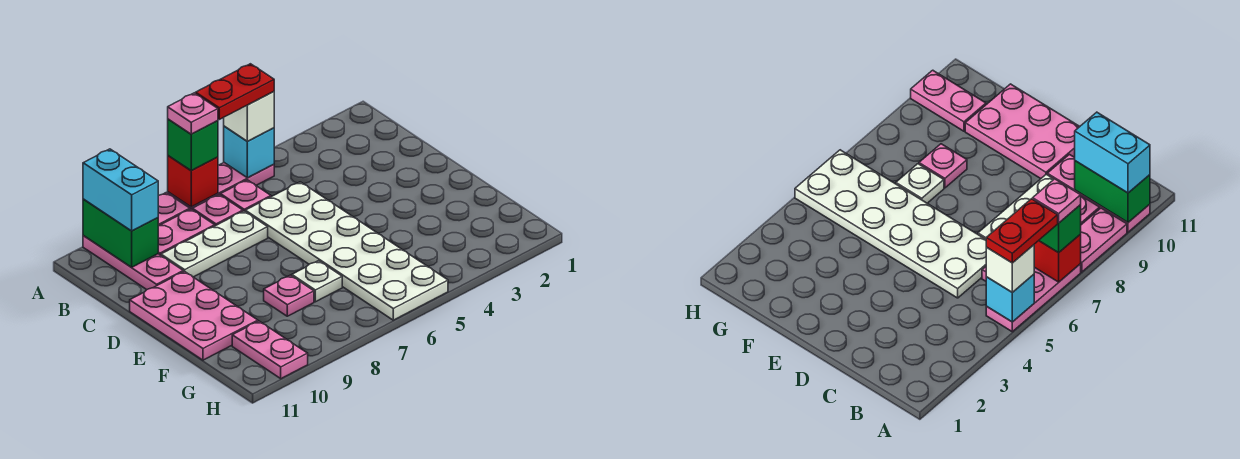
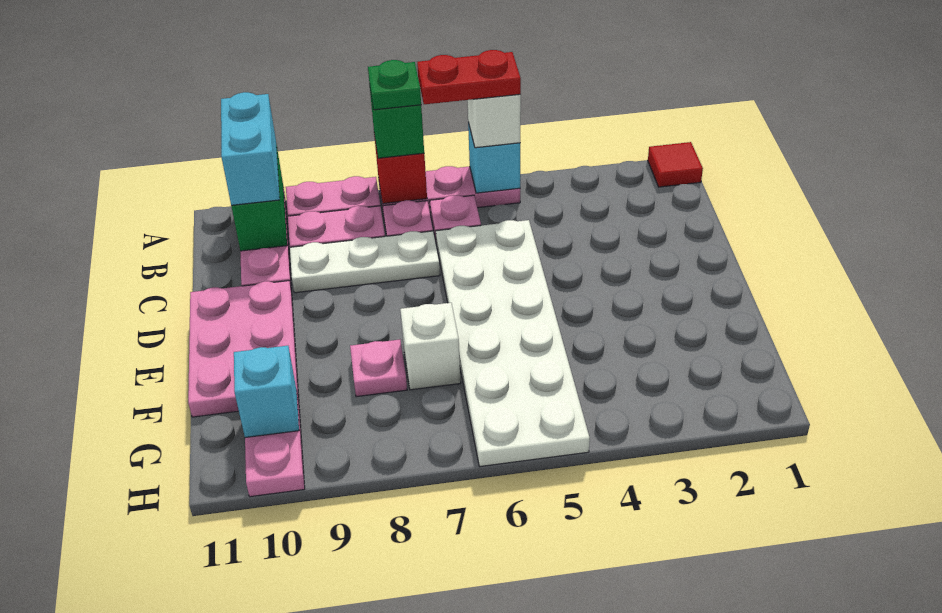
none -> red 1x1 tile [648,142,703,187]
pink 1x1 plate [168,93,218,134] -> green 1x1 plate [368,60,421,110]
white 1x1 plate [292,261,342,302] -> white 1x1 brick [400,303,461,390]
none -> cyan 1x1 brick [234,346,299,438]

